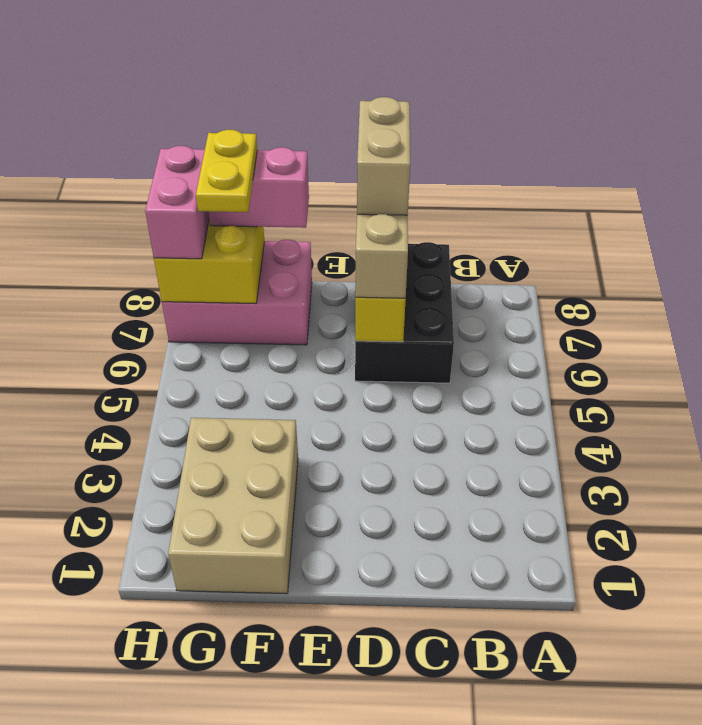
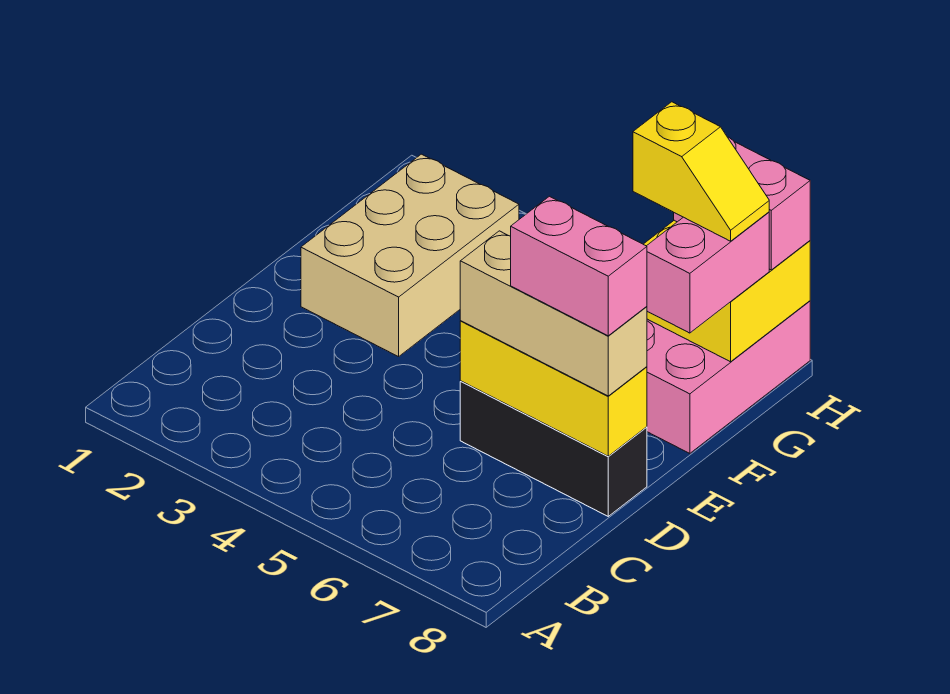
black 2x3 brick [355,242,454,383] -> black 1x3 brick [460,381,647,516]
tan 1x2 brick [357,97,410,215] -> pink 1x2 brick [511,196,647,336]
tan 2x3 brick [168,418,298,594] -> tan 2x3 brick turned to [301,154,519,357]
yellow 1x2 plate [196,130,257,212] -> yellow 1x2 slope [633,102,769,241]

